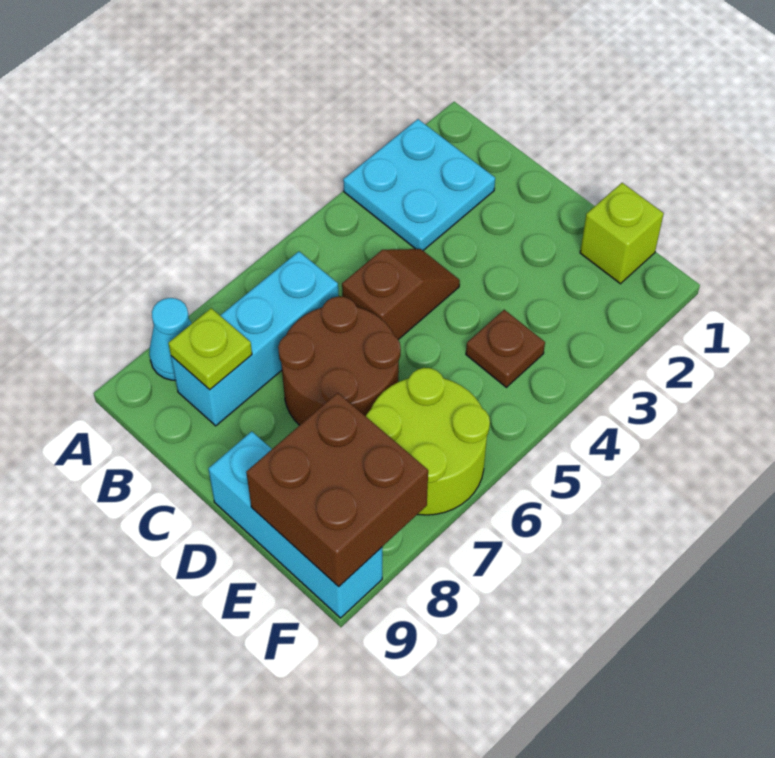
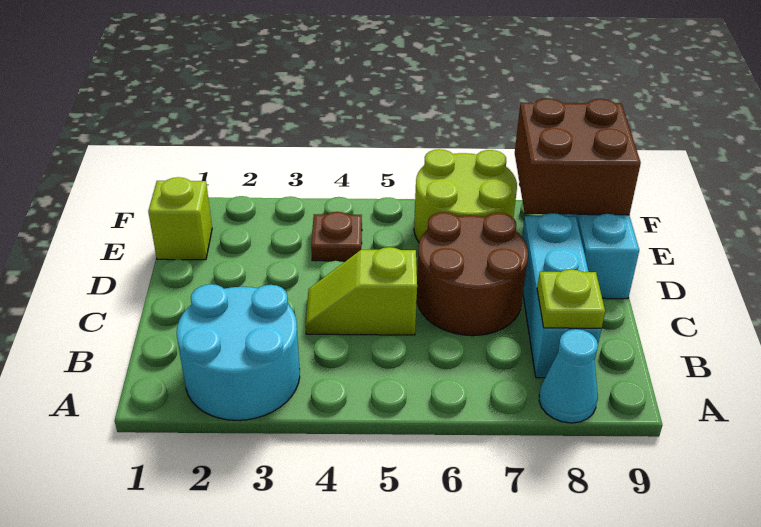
cyan 2x2 plate [343,119,495,250] -> cyan 2x2 round brick [177,284,300,420]
cyan 1x3 brick [171,251,339,426] -> cyan 1x3 brick turned to [522,213,601,378]
brown 1x2 slope [342,249,460,340] -> lime 1x2 slope [306,247,417,335]

